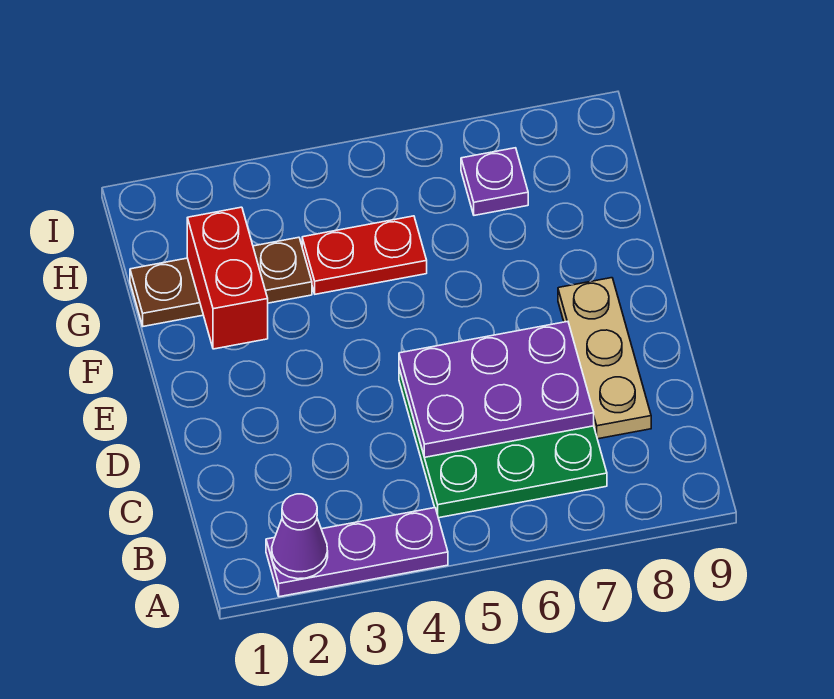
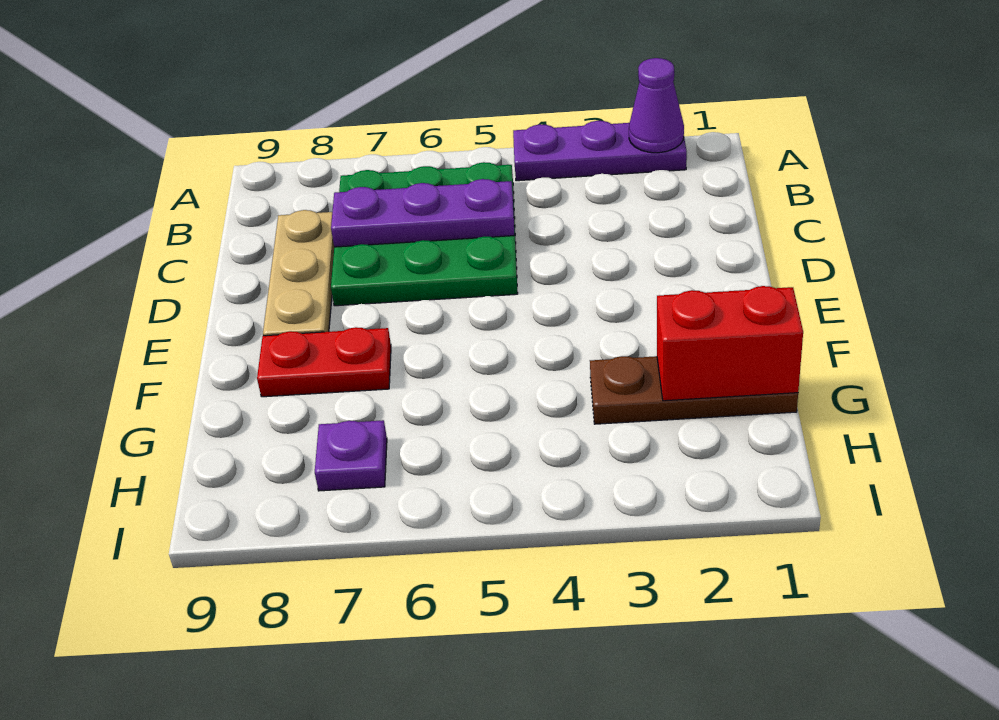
purple 2x3 plate [399,321,594,458] -> purple 1x3 plate [331,179,515,247]
red 1x2 brick [187,207,268,349] -> red 1x2 brick turned to [657,286,803,401]
red 1x2 plate [302,216,427,294] -> red 1x2 plate moved to [257,327,391,397]

